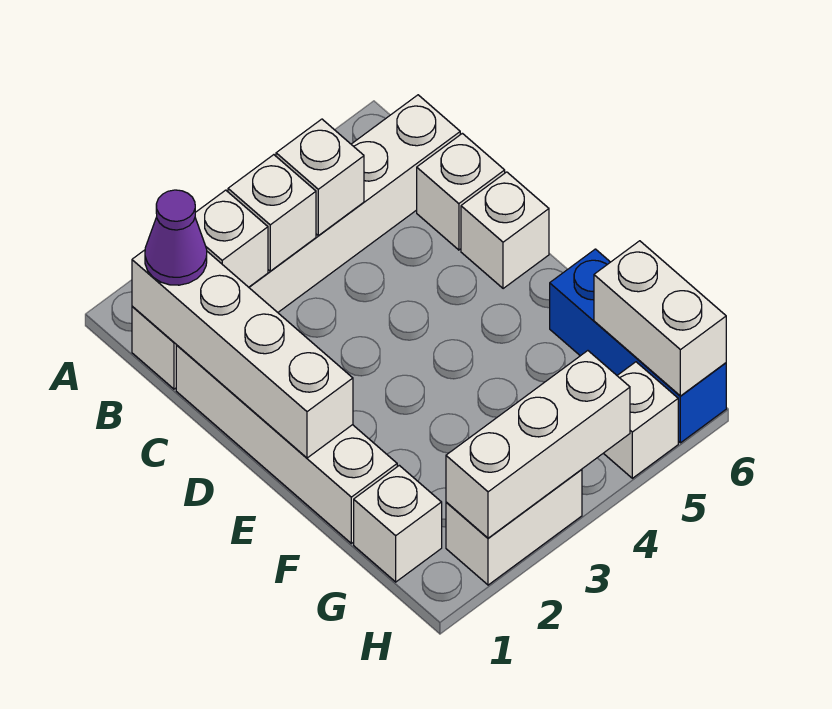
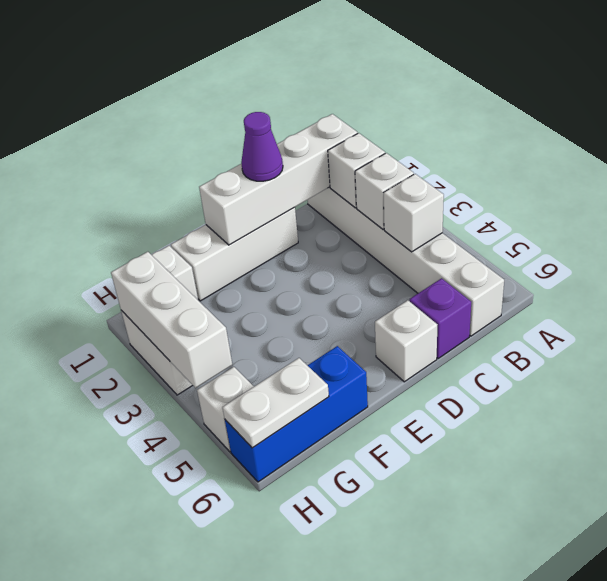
purple 1x1 cone [145,190,207,285] -> purple 1x1 cone moved to [241,112,283,181]
white 1x4 brick [176,345,397,543] -> white 1x3 brick [171,207,298,301]
white 1x1 brick [417,133,505,250] -> purple 1x1 brick [410,278,471,359]
white 1x2 brick [594,241,726,396] -> white 1x2 plate [222,358,329,448]

